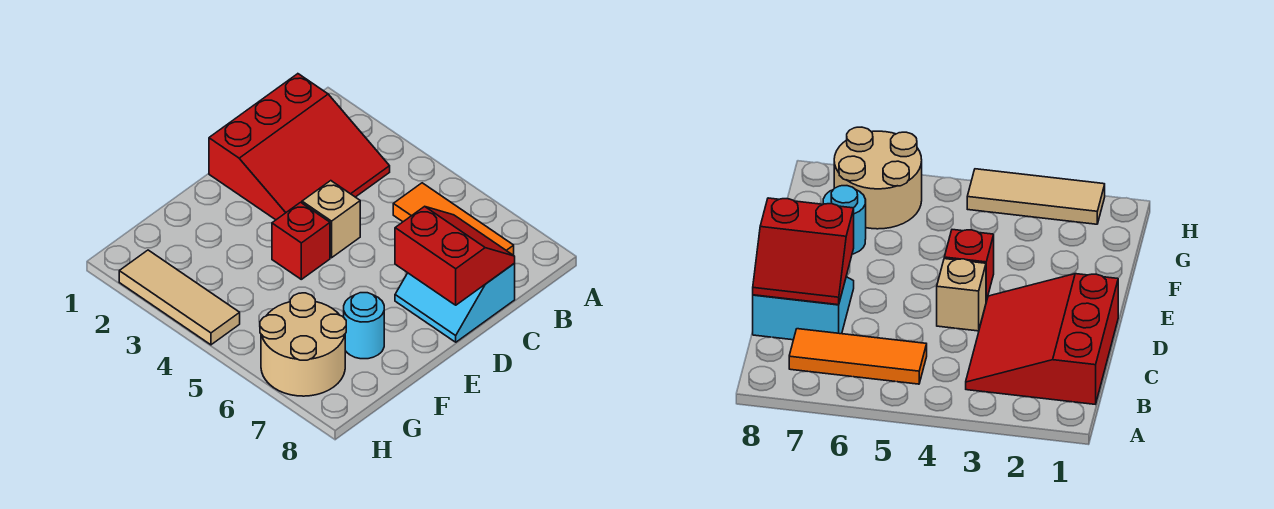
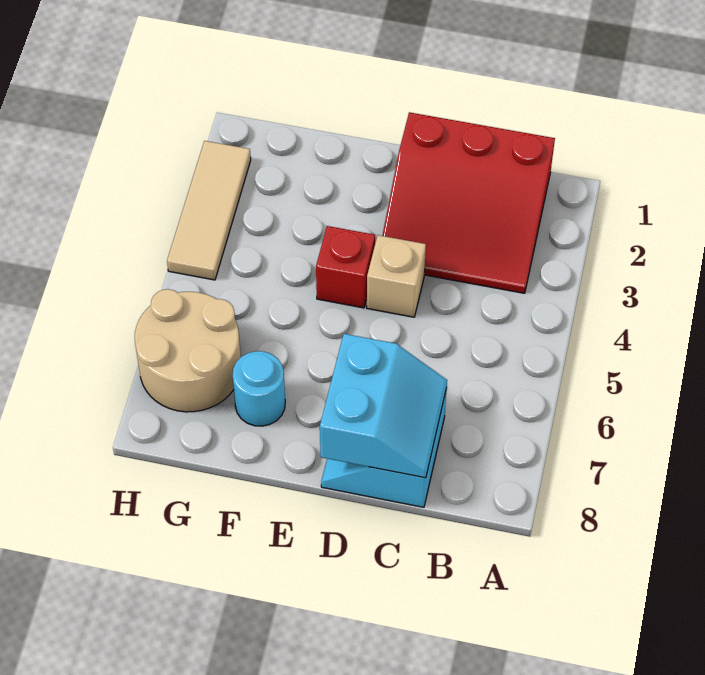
orange 1x3 tile [393,183,514,255] -> none
red 2x2 slope [395,206,515,305] -> cyan 2x2 slope [320,334,447,478]

